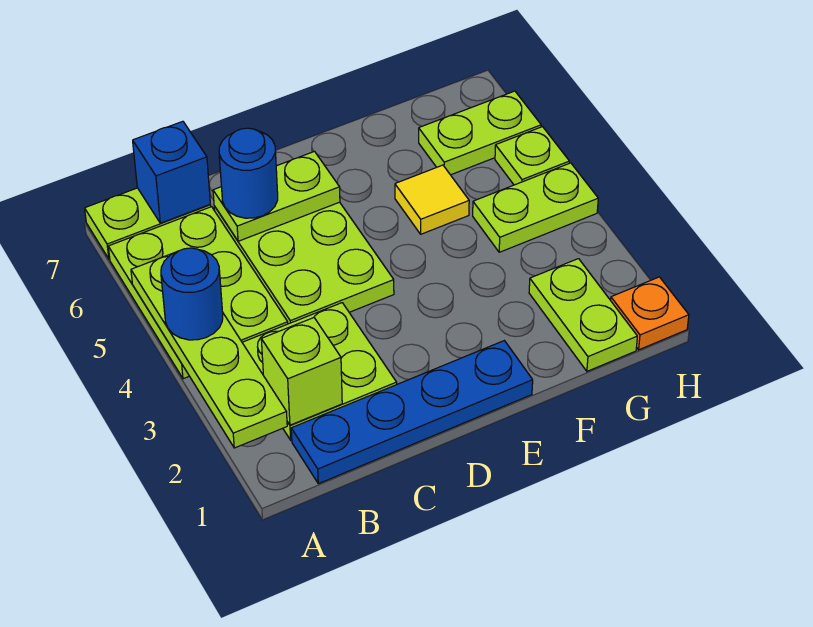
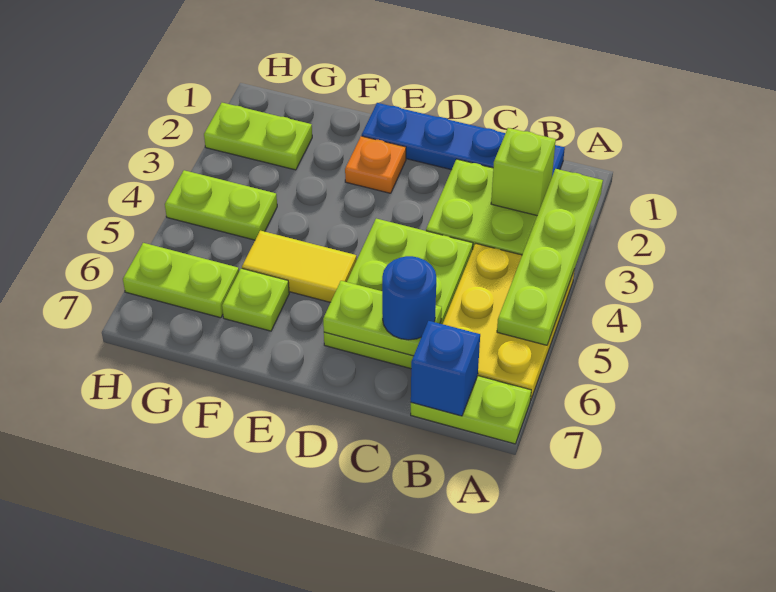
lime 2x3 plate [108,207,288,379] -> yellow 2x3 plate [443,244,575,401]
blue 1x1 round brick [161,248,223,340] -> none
yellow 1x1 tile [395,165,469,234] -> yellow 1x2 tile [242,231,357,302]
lime 1x2 plate [529,259,637,371] -> lime 1x2 plate turned to [204,103,312,170]
orange 1x1 plate [611,277,689,350] -> orange 1x1 plate moved to [345,136,406,193]
lime 1x1 plate [495,127,569,185] -> lime 1x1 plate moved to [222,268,289,331]

